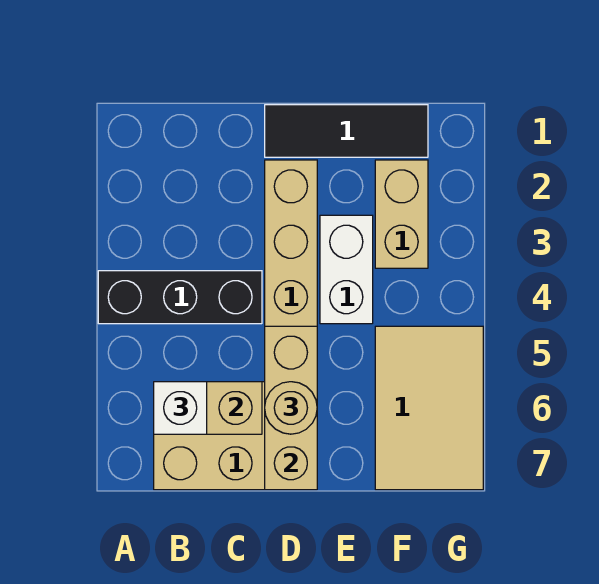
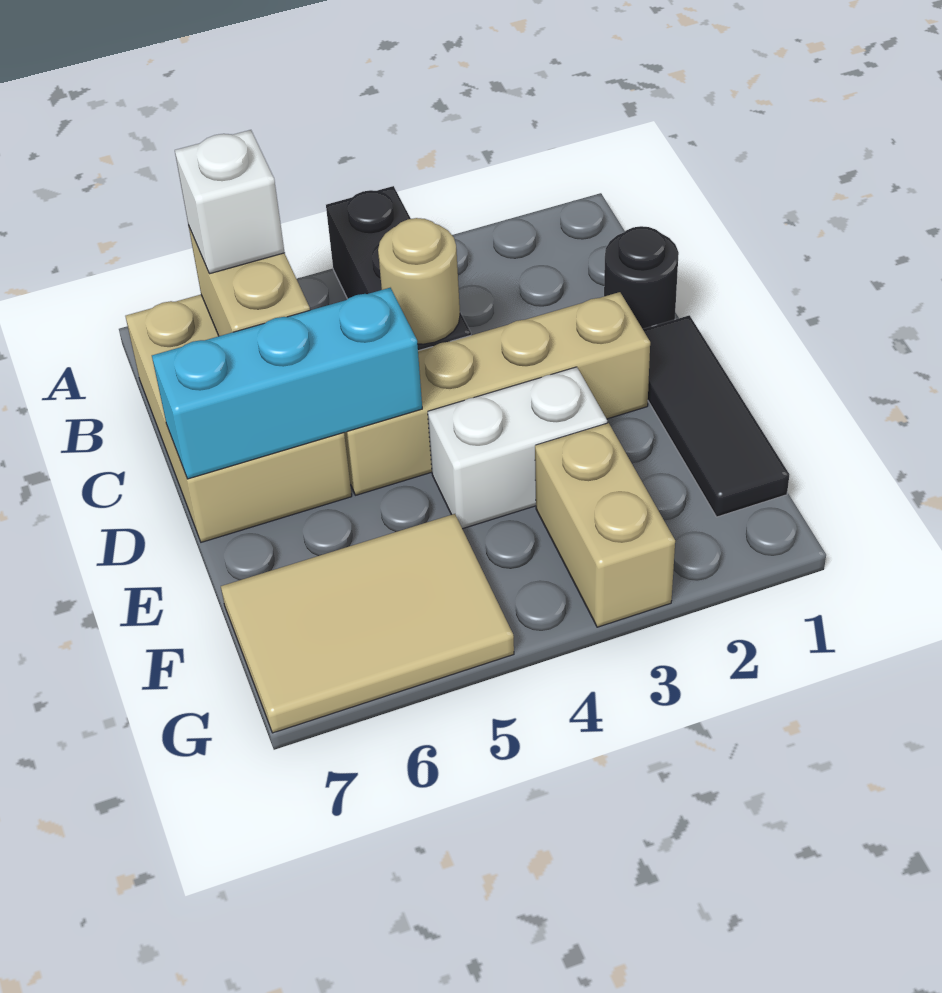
none -> black 1x1 round brick [604,226,679,329]
tan 1x3 brick [265,326,317,490] -> cyan 1x3 brick [152,288,422,479]
tan 1x1 round brick [265,382,317,434] -> tan 1x1 round brick moved to [378,218,460,344]
tan 1x2 brick [375,160,428,268] -> tan 1x2 brick turned to [535,423,675,627]

